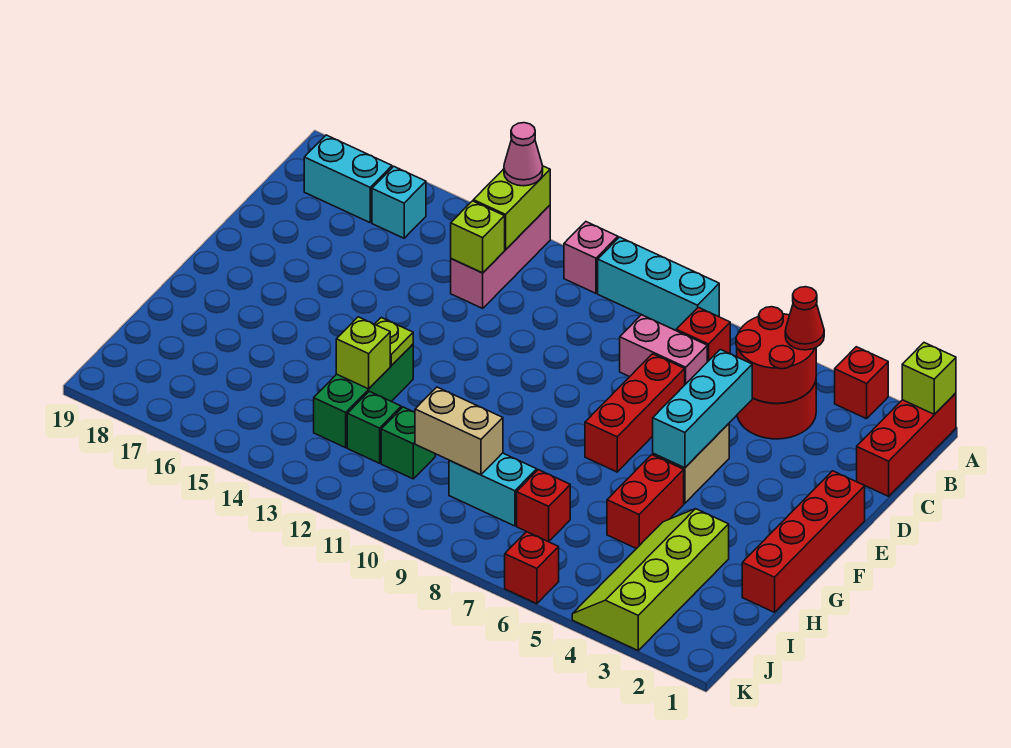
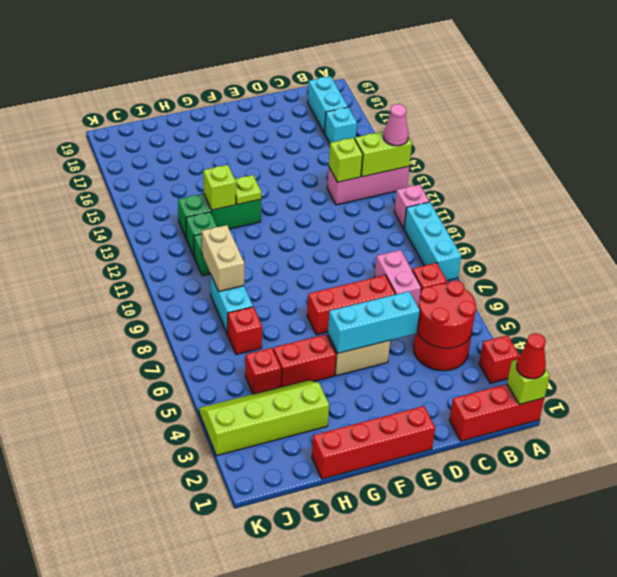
red 1x1 cone [785,287,824,350] -> red 1x1 cone moved to [517,333,546,379]
red 1x1 brick [505,532,559,604] -> red 1x1 brick moved to [245,348,281,394]

